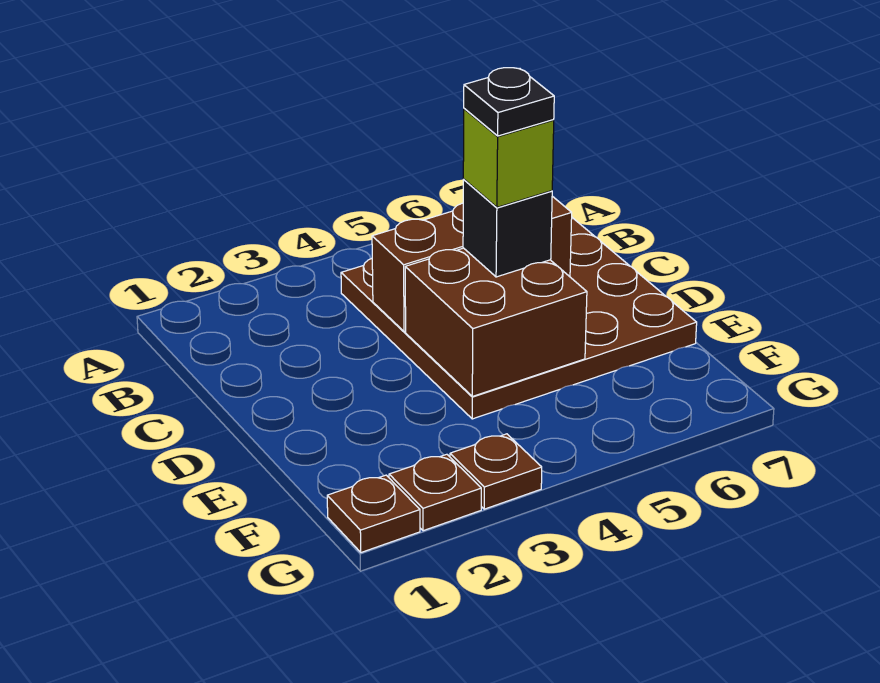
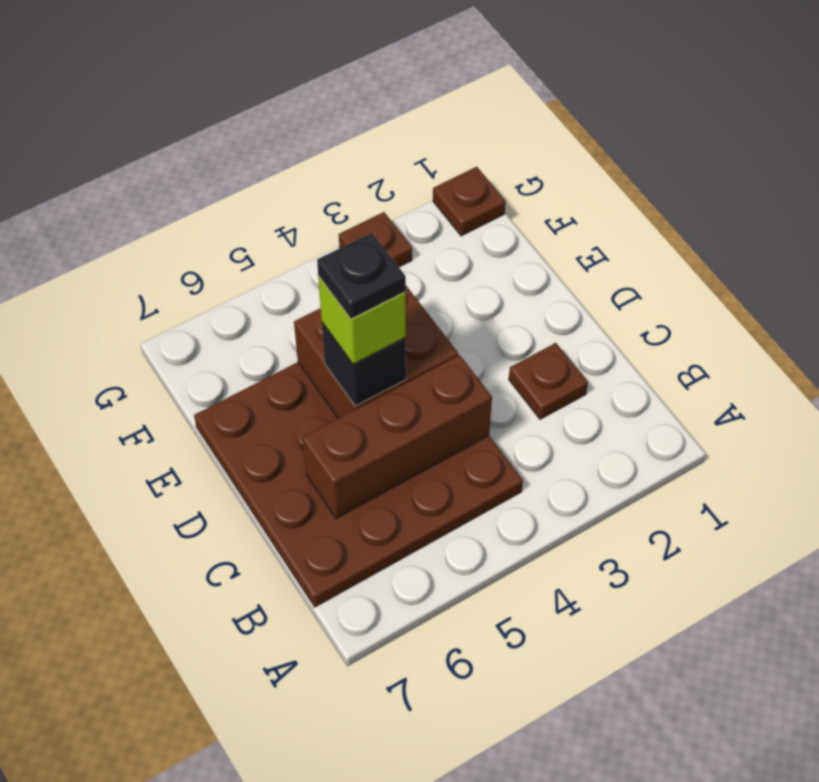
brown 1x1 plate [389,454,481,531] -> brown 1x1 plate moved to [509,343,588,419]

